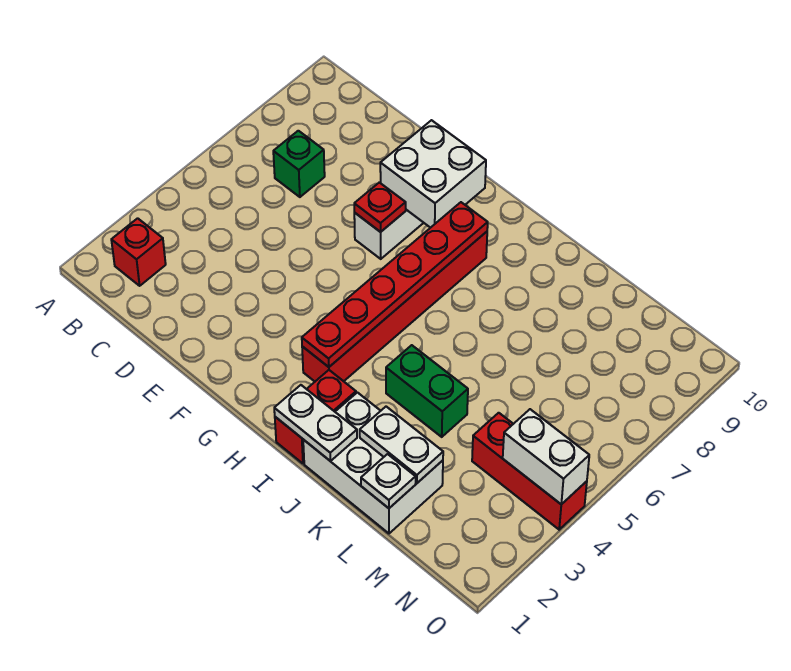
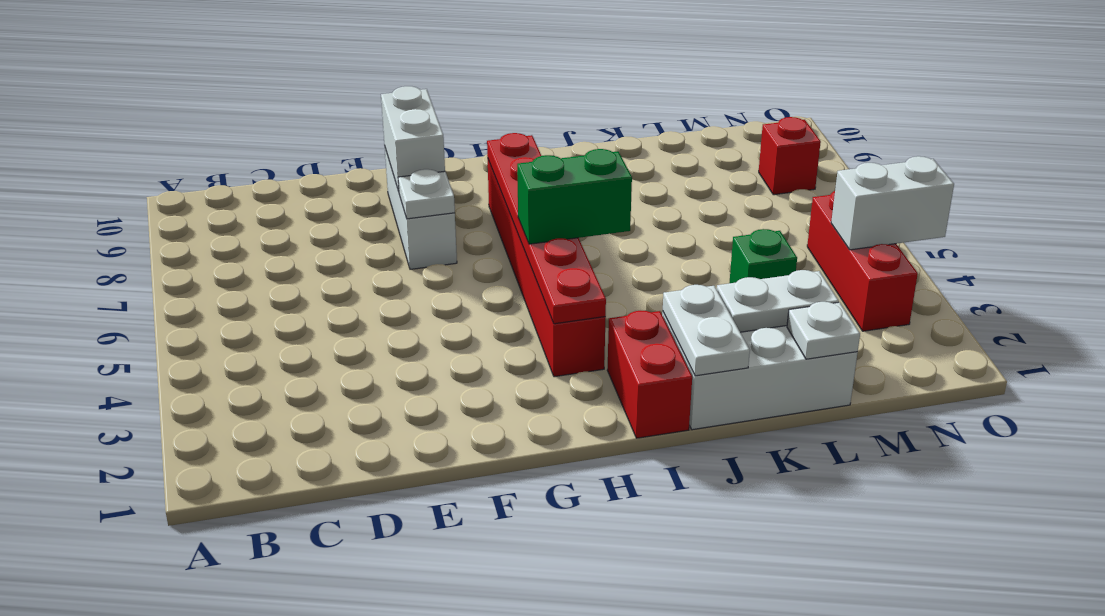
red 1x1 brick [111,218,166,286] -> red 1x1 brick moved to [759,117,821,195]
green 1x1 brick [273,131,325,197] -> green 1x1 brick moved to [729,229,797,283]
red 1x1 plate [354,182,406,232] -> white 1x1 plate [398,169,455,219]
white 2x2 brick [380,120,486,228] -> white 1x2 brick [381,86,445,191]
white 1x2 plate [274,385,357,461] -> white 1x2 plate turned to [663,285,750,376]
green 1x2 brick [386,345,468,437] -> green 1x2 brick moved to [517,149,632,244]
red 1x3 brick [472,413,587,530] -> red 1x3 brick turned to [807,191,918,331]

